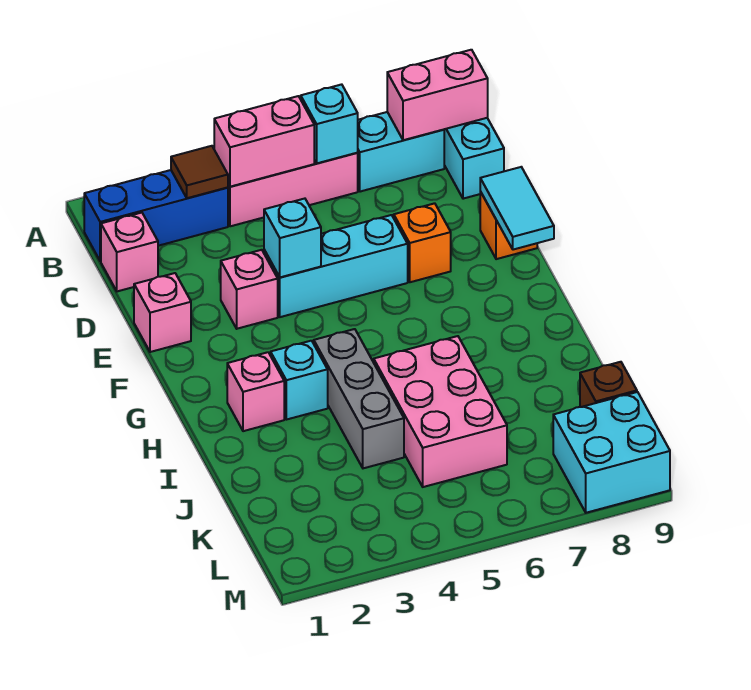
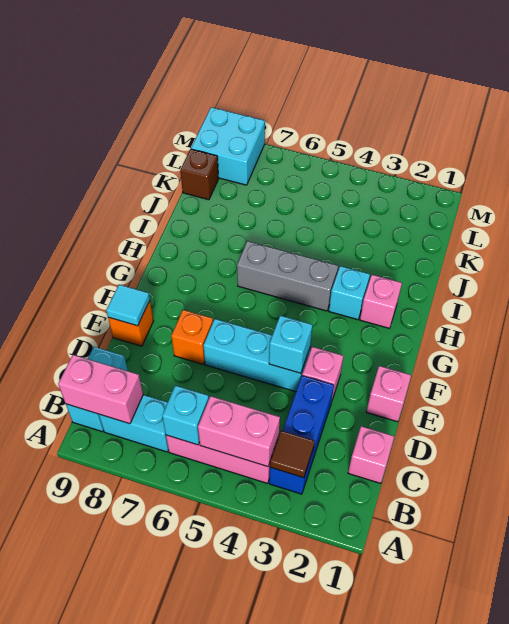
blue 1x3 brick [84,170,228,261] -> blue 1x3 brick turned to [269,376,334,494]
cyan 1x2 tile [480,167,554,250] -> cyan 1x1 tile [106,285,150,326]
grey 1x3 brick [314,329,404,468] -> grey 1x3 brick turned to [237,241,338,311]
pink 2x3 brick [374,336,507,487] -> none

